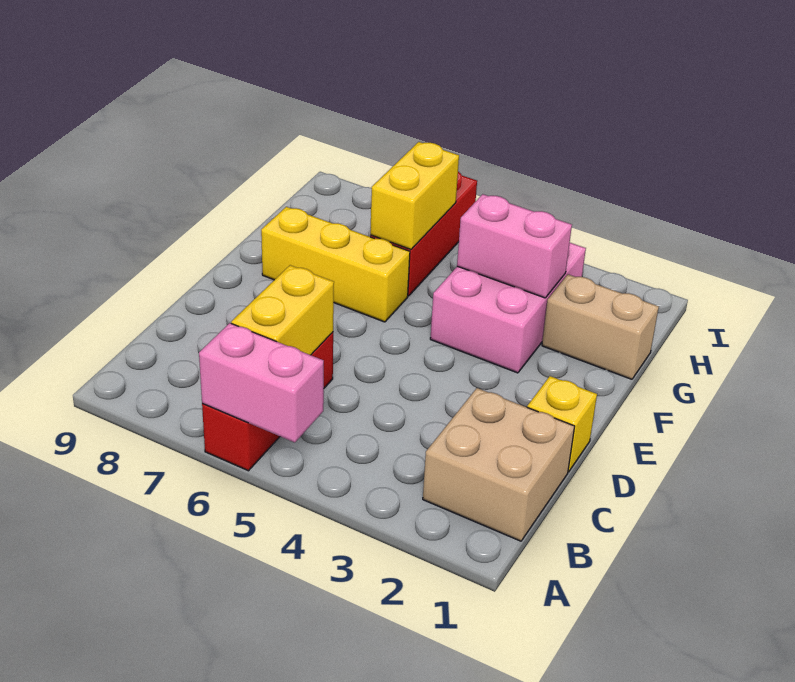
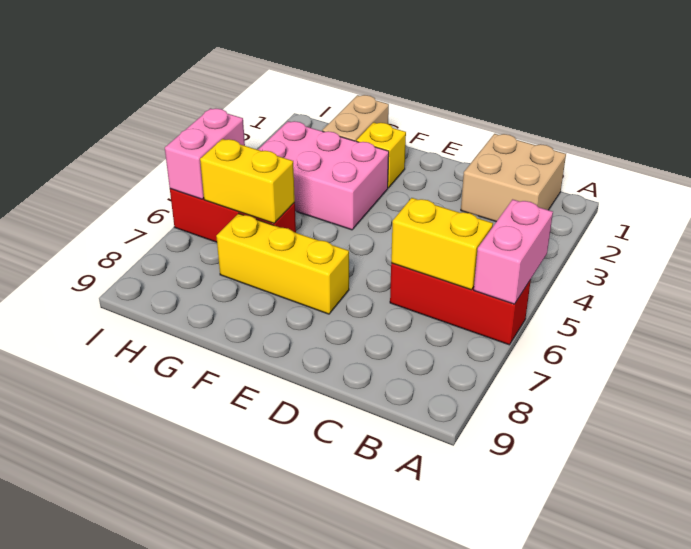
yellow 1x1 brick [527,376,597,472] -> yellow 1x1 brick moved to [356,122,406,188]
yellow 1x3 brick [261,207,410,322] -> yellow 1x3 brick turned to [216,214,349,314]
pink 1x2 brick [457,194,572,298] -> pink 1x2 brick moved to [165,108,245,199]

